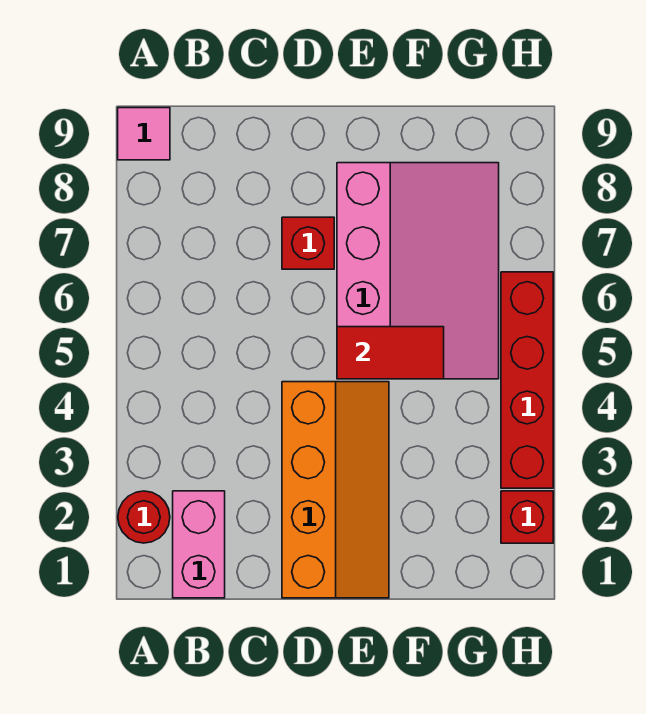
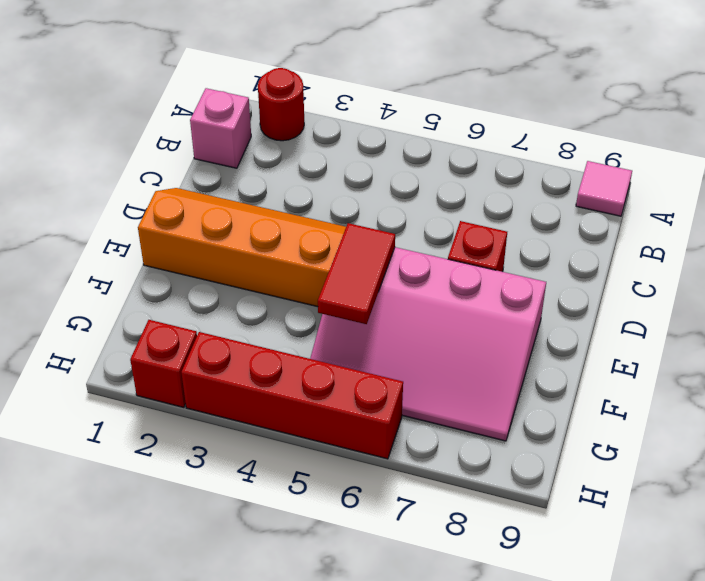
pink 1x2 brick [173,491,225,598] -> pink 1x1 brick [190,88,251,168]
orange 2x4 slope [282,382,389,598] -> orange 2x4 slope turned to [138,188,346,307]

